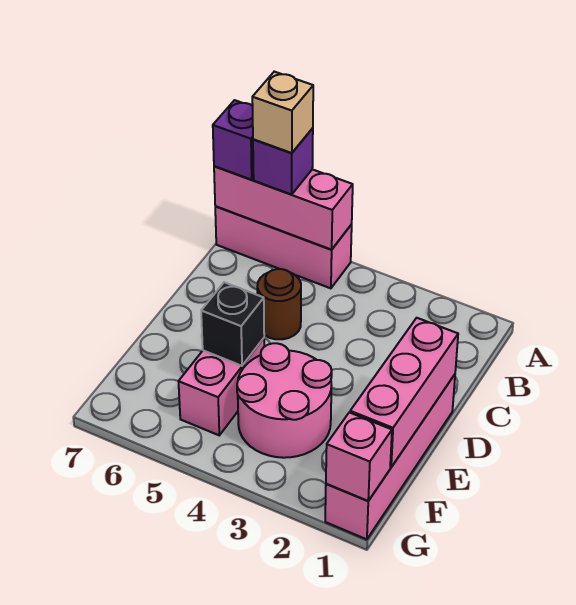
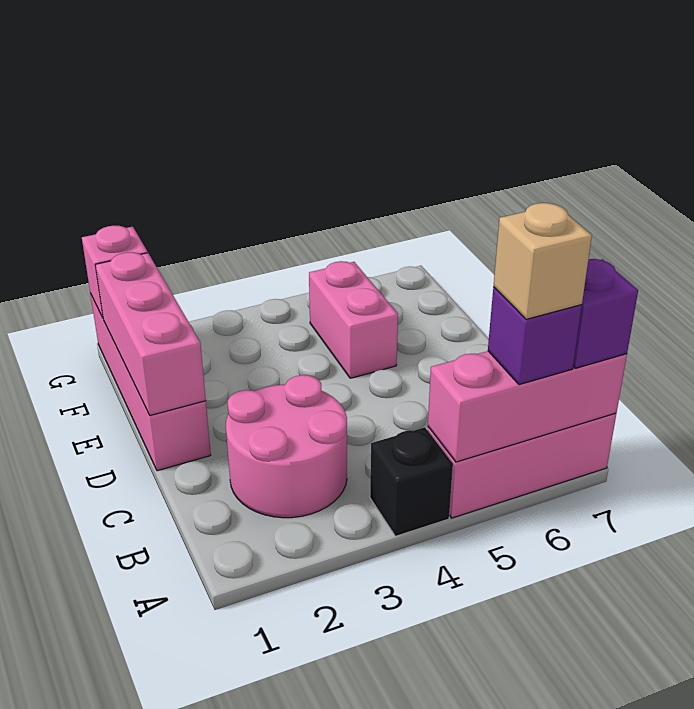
brown 1x1 round brick [257,269,301,339] -> none
pink 2x2 round brick [237,343,332,458] -> pink 2x2 round brick moved to [226,375,347,518]
black 1x1 brick [201,282,264,366] -> black 1x1 brick moved to [370,427,453,536]

